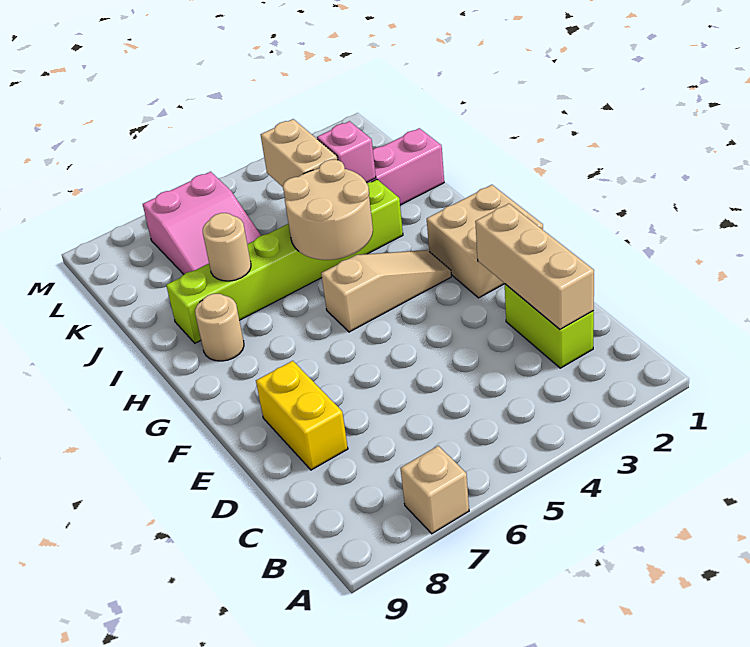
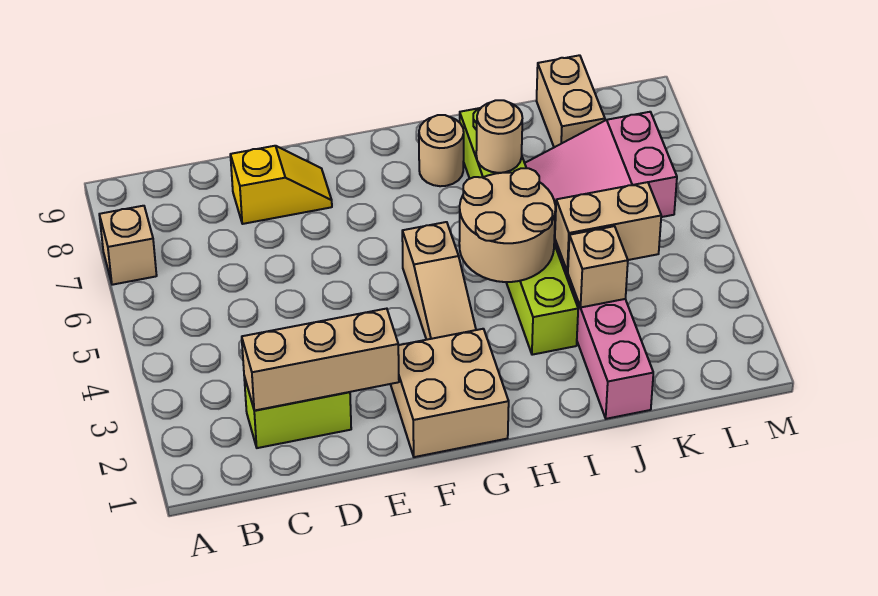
yellow 1x2 brick [256,361,348,470] -> yellow 1x2 slope [230,146,332,224]
pink 1x1 brick [317,121,376,183] -> tan 1x1 brick [568,226,628,307]
none -> tan 1x2 brick [537,55,605,147]

